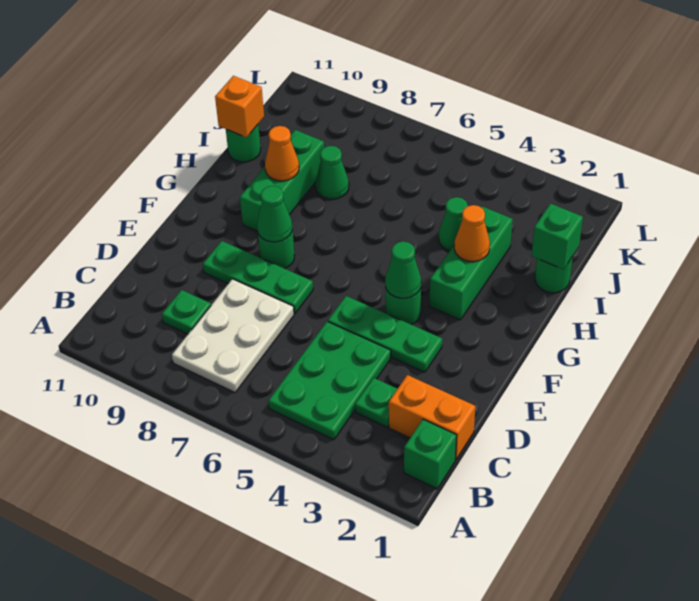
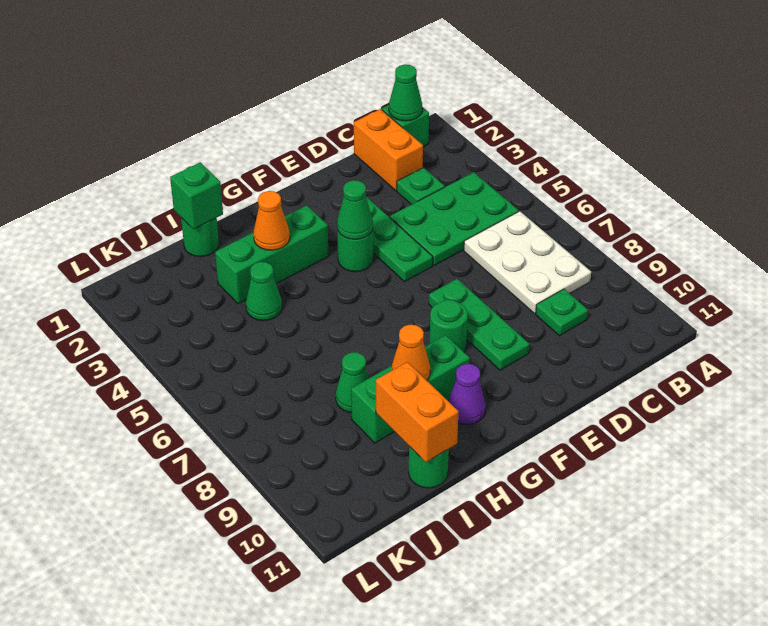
white 2x3 plate [172,279,294,392] -> white 2x3 plate turned to [464,211,591,314]
green 1x1 cone [257,186,292,242] -> green 1x1 cone moved to [389,64,422,121]
none -> purple 1x1 cone [448,364,486,425]
orange 1x1 brick [215,76,264,137] -> orange 1x2 brick [376,362,459,462]

